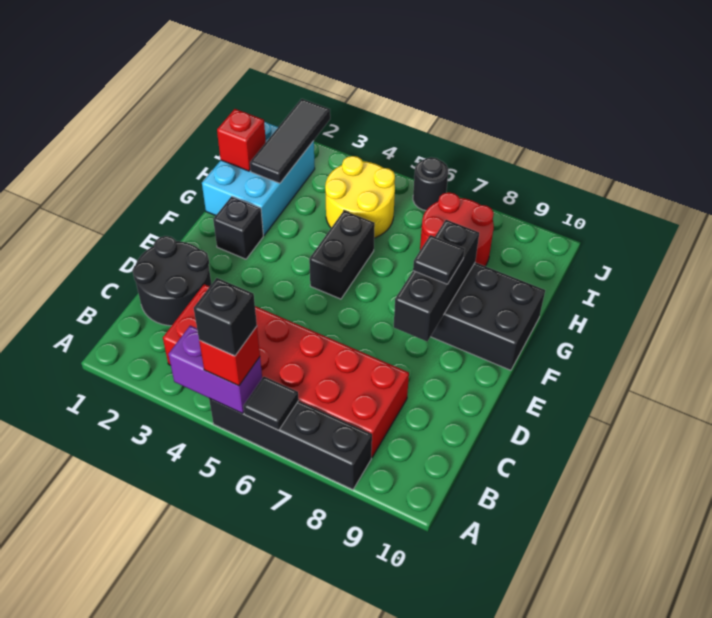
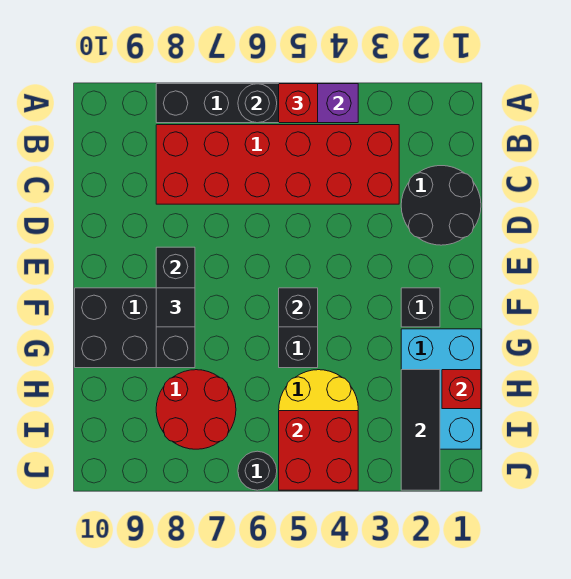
black 1x1 brick [194,278,257,356] -> black 1x1 brick moved to [279,288,318,327]
black 1x1 tile [243,377,299,430] -> black 1x1 round brick [238,84,277,123]
none -> red 2x2 brick [279,411,358,490]

